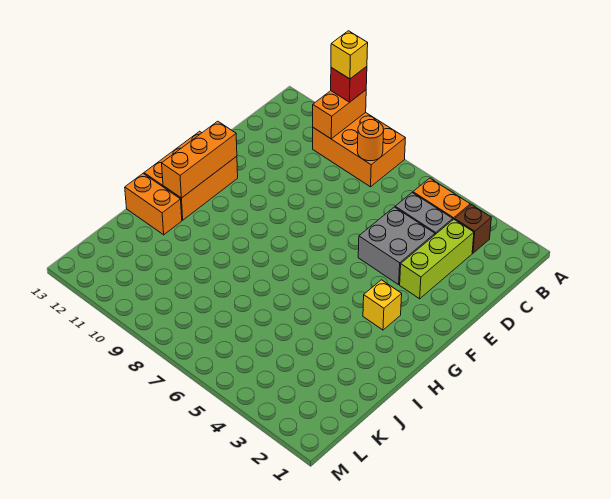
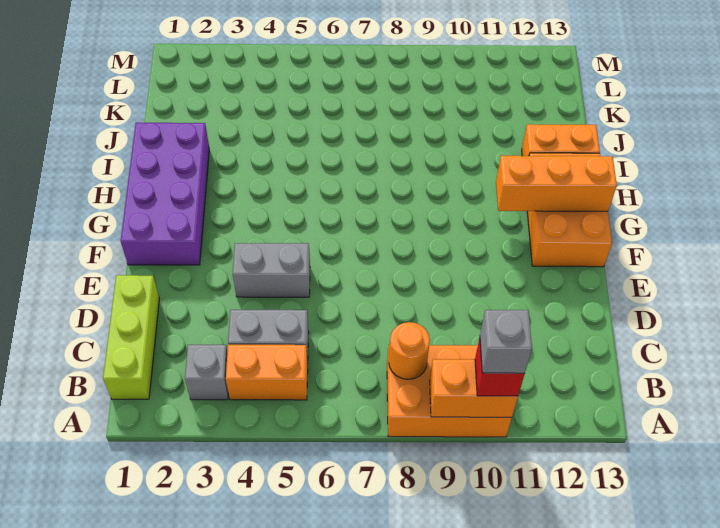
orange 1x2 brick [313,90,366,139] -> orange 1x2 brick turned to [430,359,518,417]
yellow 1x1 brick [331,31,368,79] -> grey 1x1 brick [480,310,532,373]
brown 1x1 brick [455,205,491,253] -> grey 1x1 brick [185,345,228,400]
lime 1x3 brick [400,219,474,299] -> lime 1x3 brick moved to [103,275,159,399]
grey 2x2 brick [358,207,435,285] -> grey 1x2 brick [233,243,310,297]
none -> purple 2x4 brick [121,123,209,265]
orange 1x3 brick [162,121,237,198] -> orange 1x3 brick turned to [496,156,617,211]
yellow 1x1 brick [363,280,402,330] -> none

